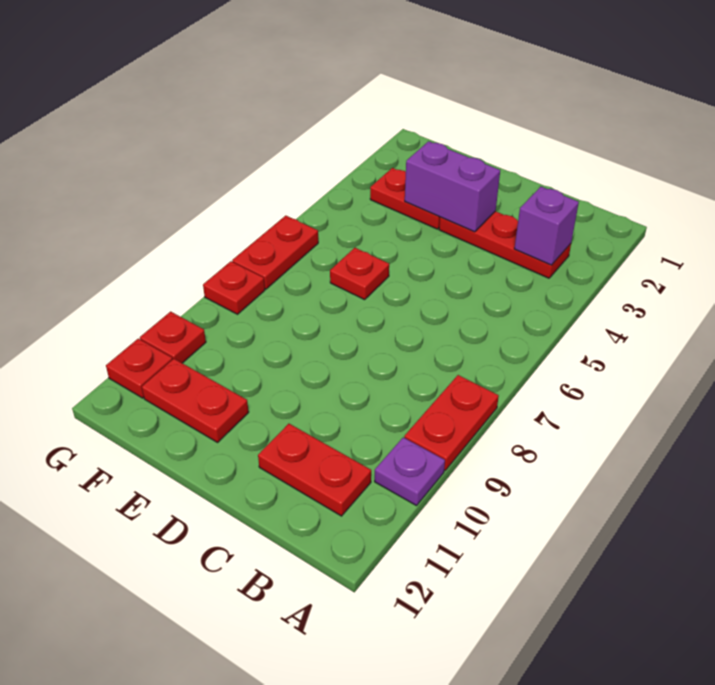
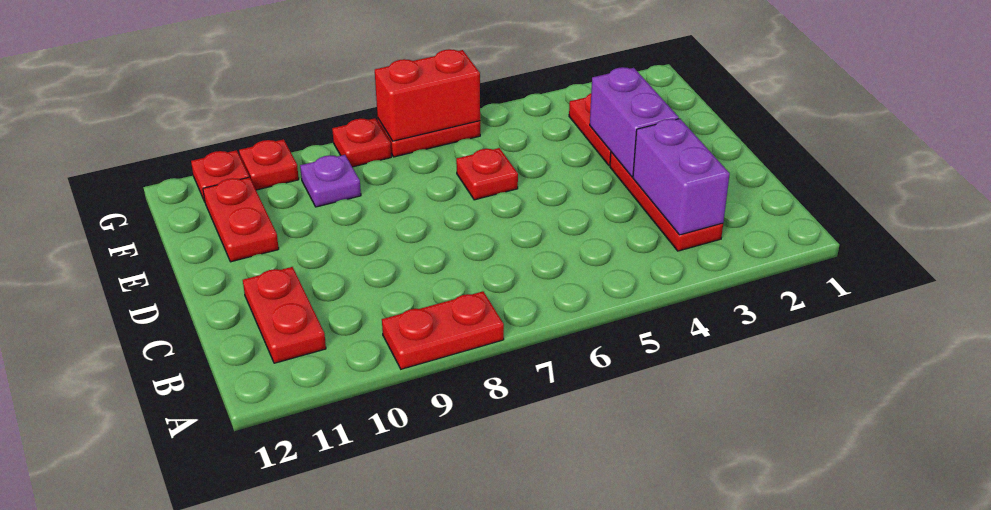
purple 1x1 plate [375,437,445,506] -> purple 1x1 plate moved to [300,155,361,207]
purple 1x1 brick [514,187,579,265] -> purple 1x2 brick [633,119,730,235]
none -> red 1x2 brick [375,49,480,141]

